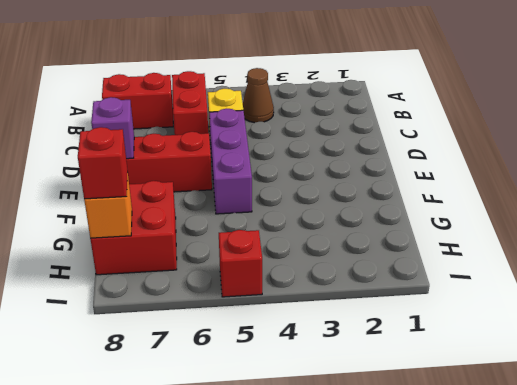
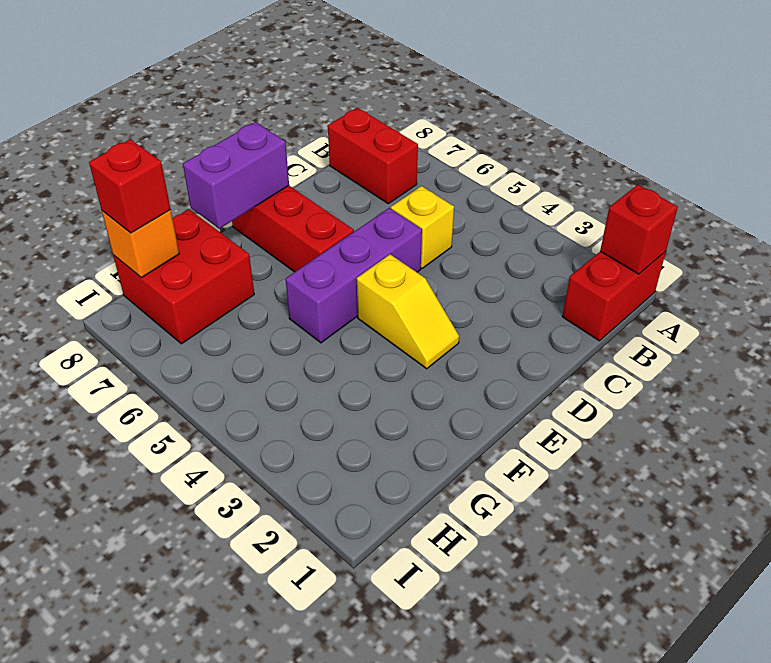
brown 1x1 cone [243,68,274,123] -> none
red 1x2 brick [172,71,208,135] -> red 1x2 brick moved to [562,251,666,341]
none -> yellow 1x2 slope [357,254,459,369]
purple 1x1 brick [91,97,134,159] -> purple 1x2 brick [183,122,289,229]
red 1x1 brick [219,230,262,297] -> red 1x1 brick moved to [600,185,678,274]

